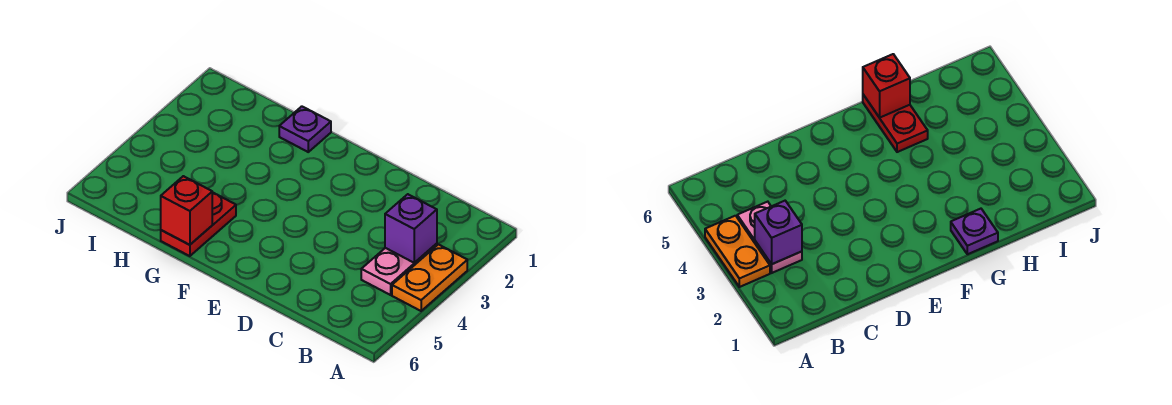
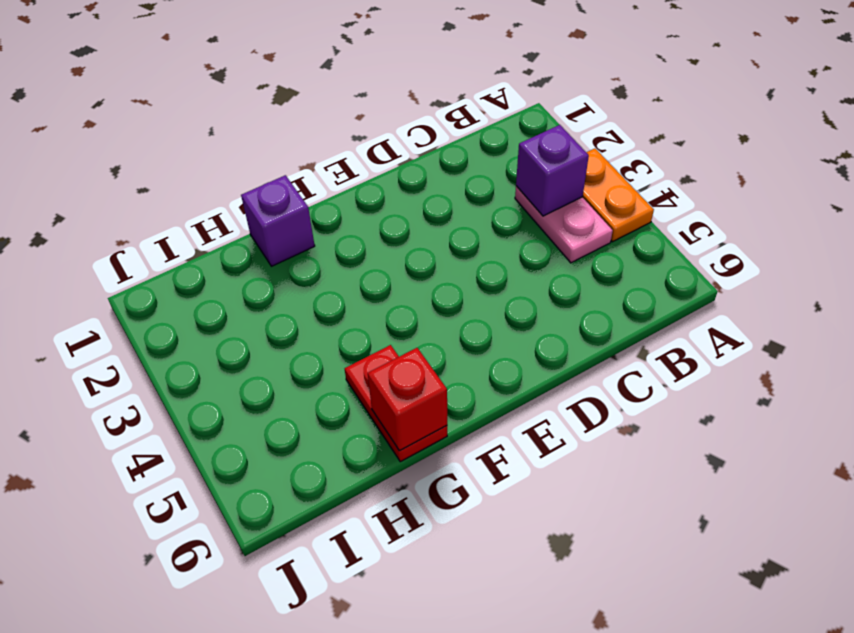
purple 1x1 plate [279,106,331,152] -> purple 1x1 brick [241,175,315,266]

